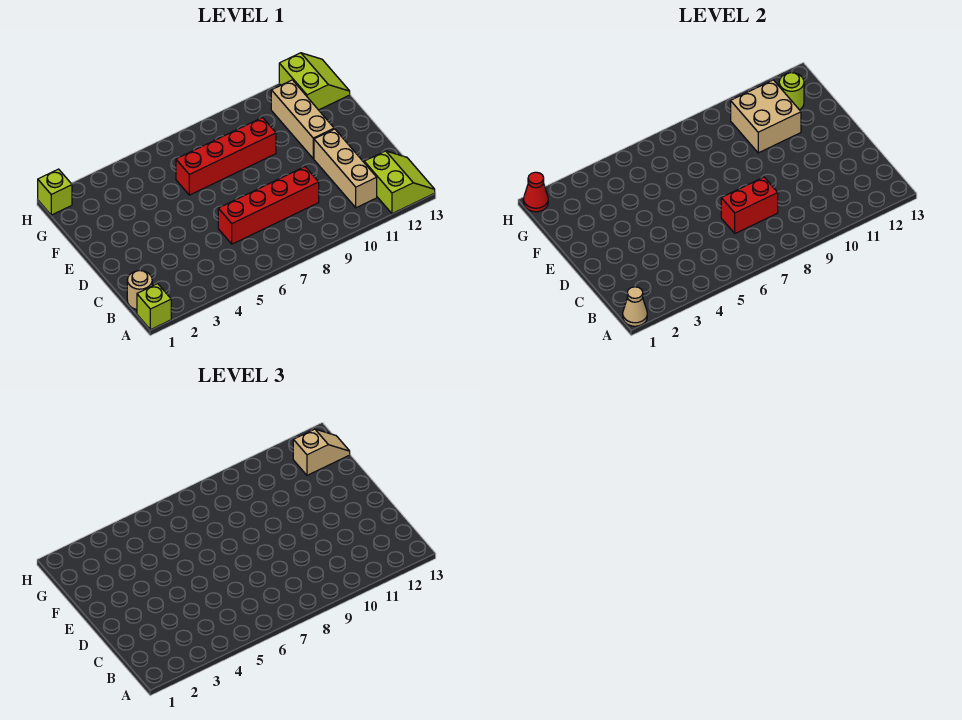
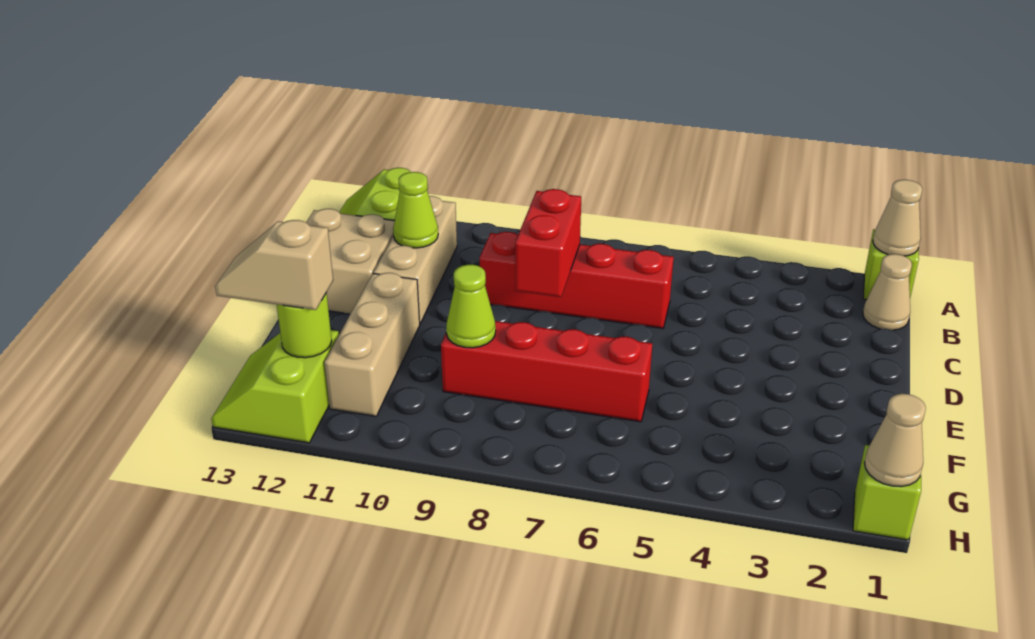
tan 1x1 round brick [127,271,152,310] -> tan 1x1 cone [863,254,912,330]
red 1x2 brick [721,177,778,233] -> red 1x2 brick turned to [515,189,581,297]
none -> lime 1x1 cone [393,172,438,248]
none -> lime 1x1 cone [446,265,496,348]
tan 2x2 brick [731,80,801,153] -> tan 2x2 brick moved to [306,209,394,313]
red 1x1 cone [523,172,548,212] -> tan 1x1 cone [864,394,926,487]

